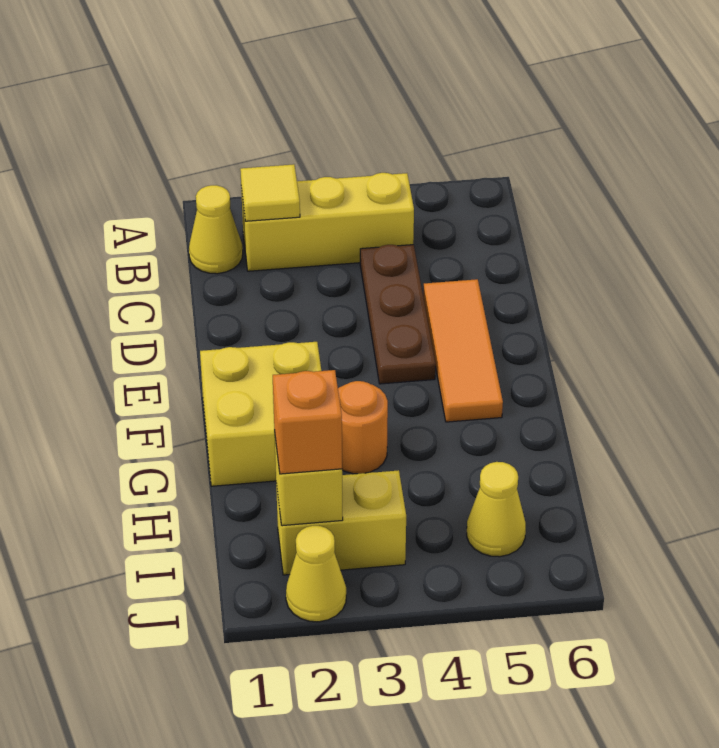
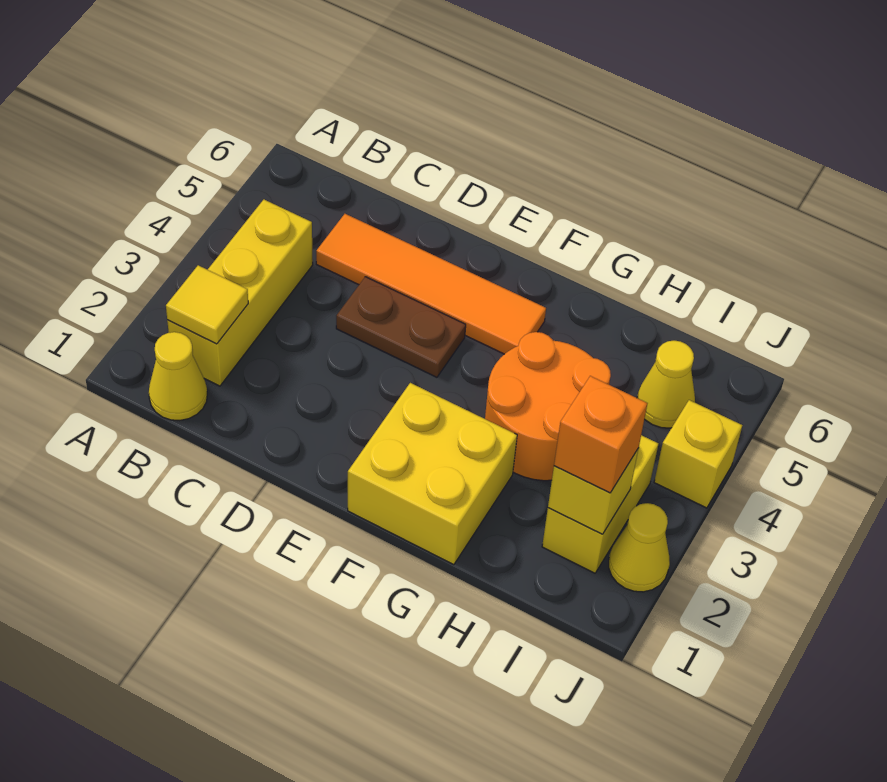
brown 1x3 plate [360,245,436,384] -> brown 1x2 plate [336,277,466,377]
orange 1x3 tile [423,279,503,422] -> orange 1x4 tile [316,214,546,354]
orange 1x1 round brick [338,381,388,474] -> orange 2x2 round brick [485,332,611,481]
none -> yellow 1x1 brick [654,400,742,508]

